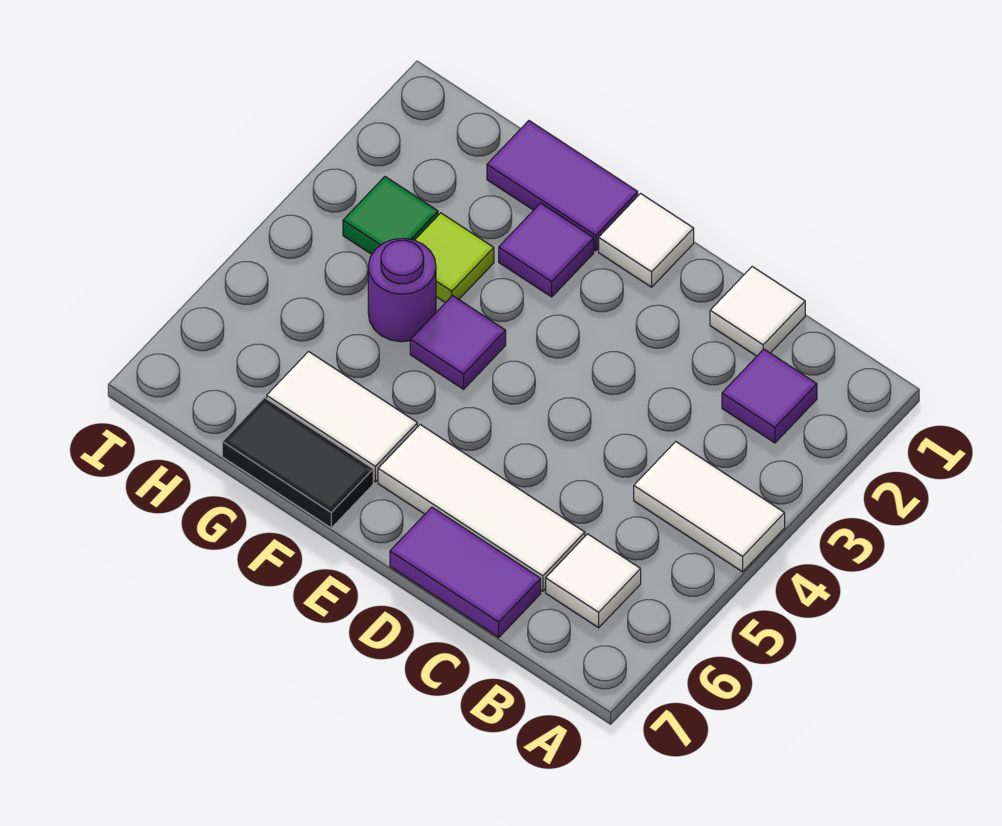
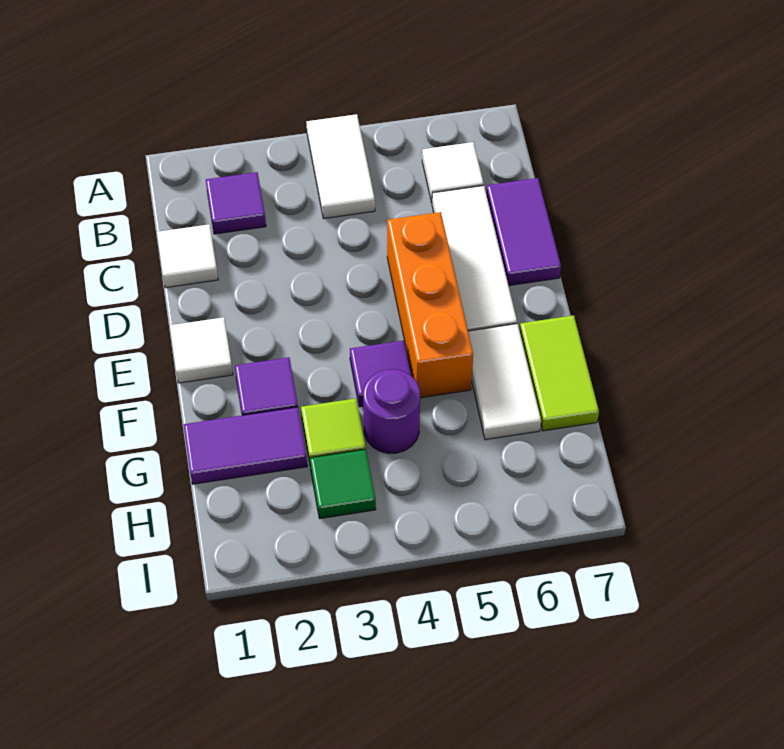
none -> orange 1x3 brick [387,212,473,398]
purple 1x2 tile [487,121,638,251] -> purple 1x2 tile turned to [184,407,307,484]
black 1x2 tile [222,398,373,528] -> lime 1x2 tile [520,315,599,431]

